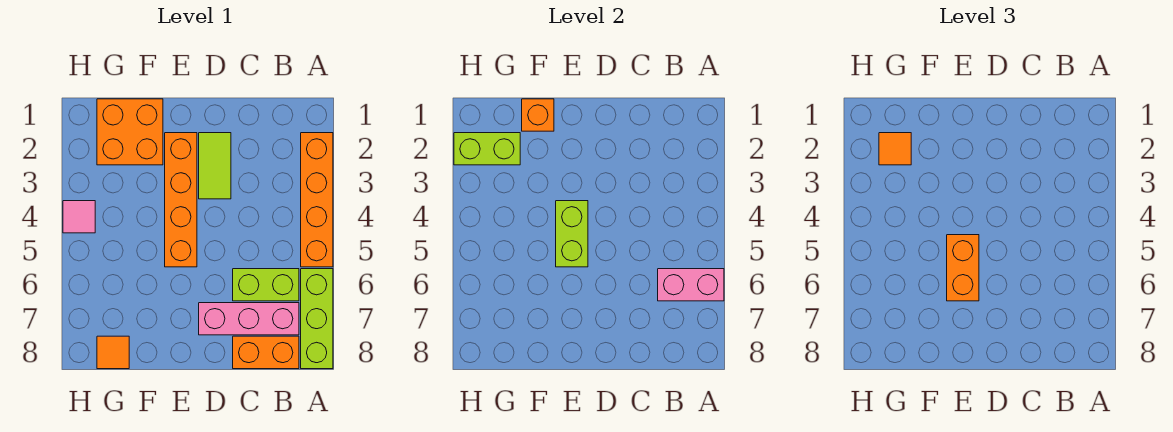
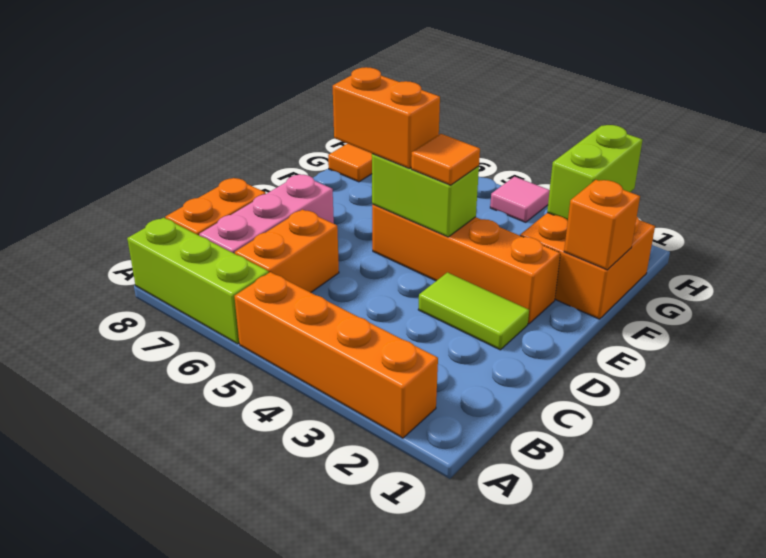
pink 1x2 brick [658,269,724,301] -> none
lime 1x2 brick [233,269,299,301] -> orange 1x2 brick [235,210,339,292]
orange 1x1 tile [879,133,911,165] -> orange 1x1 tile moved to [411,134,480,185]

